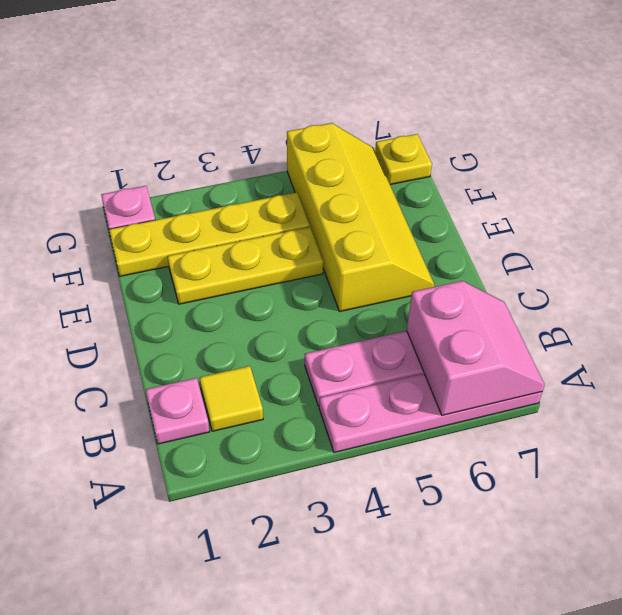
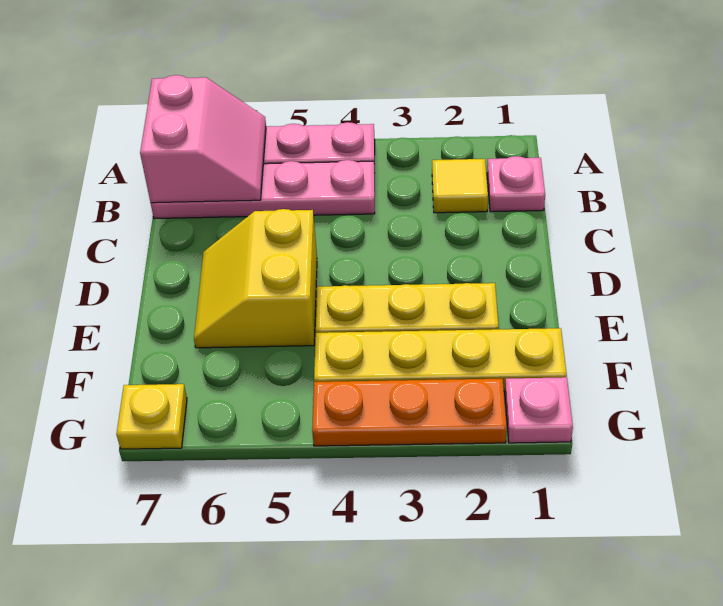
pink 2x2 slope [407,281,545,415] -> pink 2x2 slope turned to [140,75,266,203]
yellow 2x4 slope [287,123,434,311] -> yellow 2x2 slope [194,209,317,348]
none -> orange 1x3 plate [312,379,507,446]

